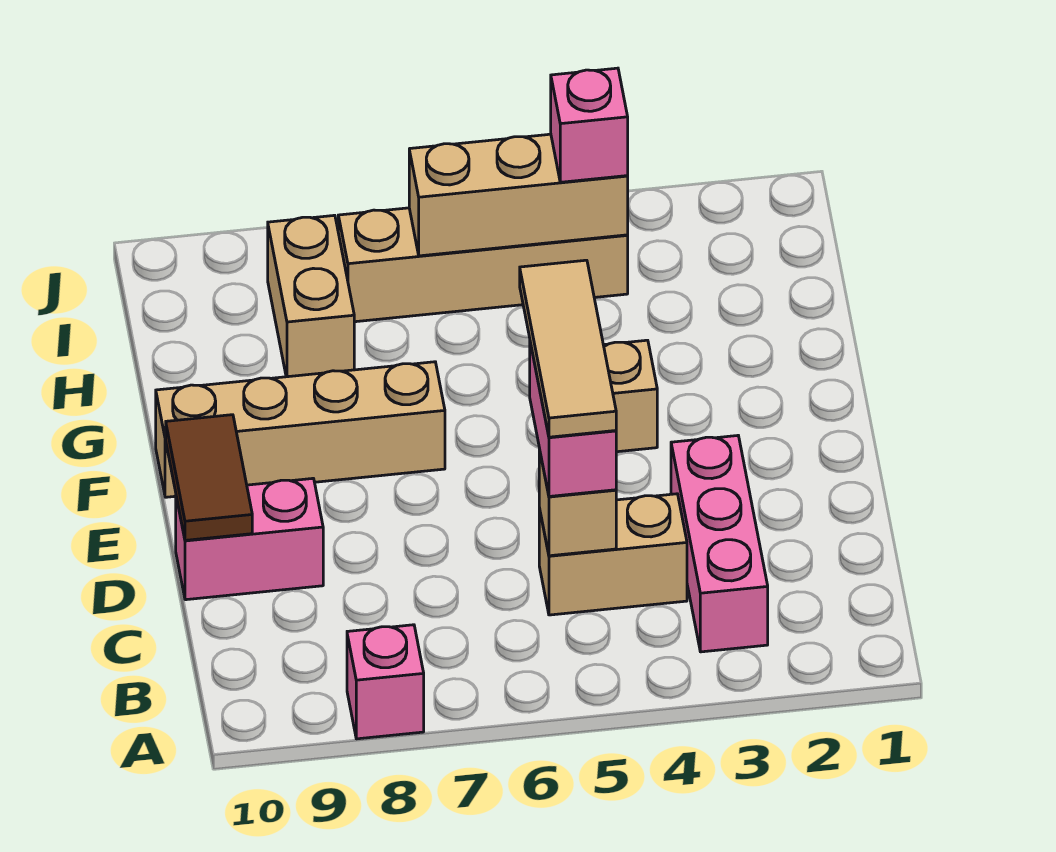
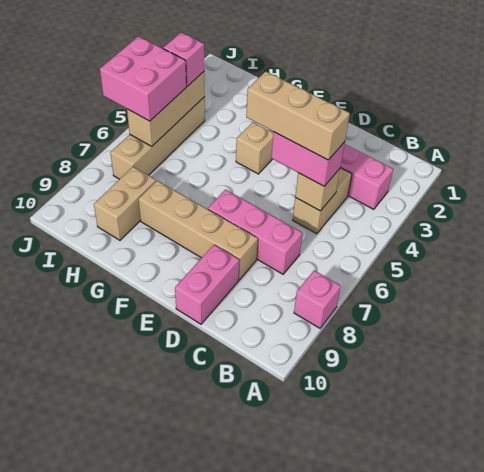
tan 1x3 tile [520,260,616,437] -> tan 1x3 brick [246,71,350,160]
none -> pink 1x3 brick [208,190,302,274]
brown 1x2 tile [166,415,252,540] -> none
tan 1x4 brick [156,362,445,497] -> tan 1x4 brick turned to [139,181,258,280]
tan 1x2 brick [268,215,354,377] -> tan 1x2 brick turned to [94,167,156,240]
none -> pink 2x2 brick [100,36,186,121]

